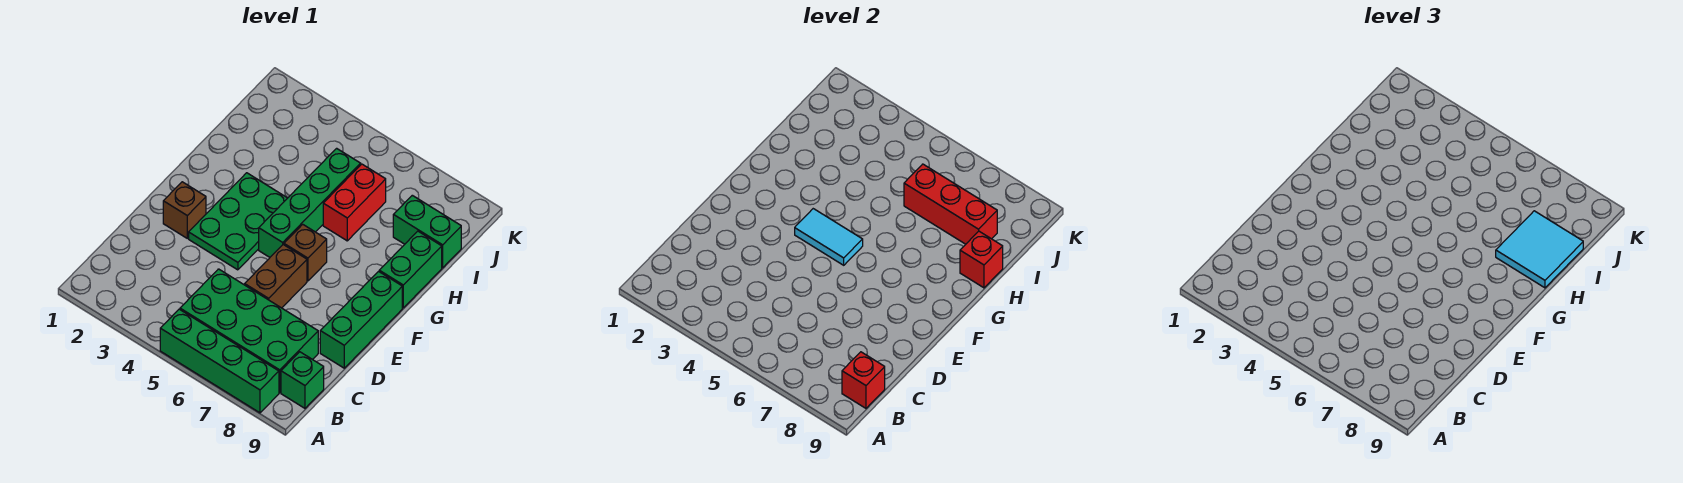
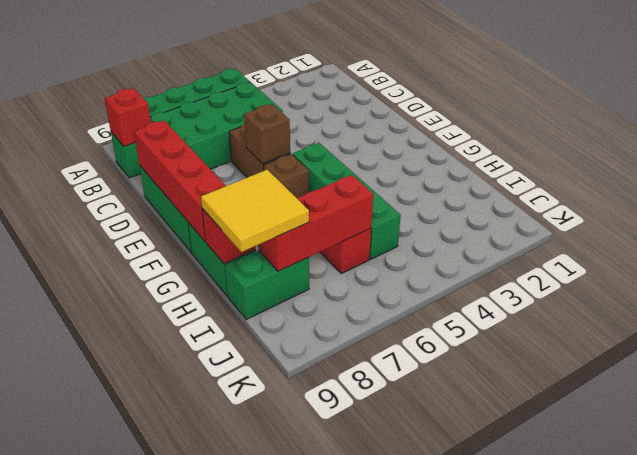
none -> red 1x4 brick [134,121,226,242]
brown 1x1 brick [163,182,206,238] -> brown 1x1 brick moved to [244,104,290,164]
green 2x3 plate [189,173,287,270] -> none
cyan 1x2 tile [795,209,863,265] -> none
cyan 2x2 tile [1496,211,1583,288] -> yellow 2x2 tile [201,170,309,252]

